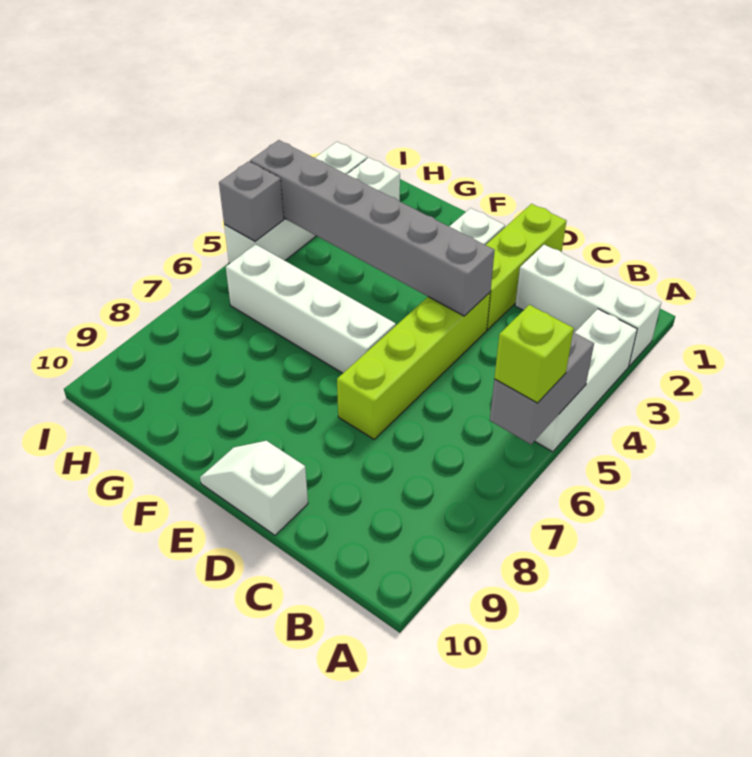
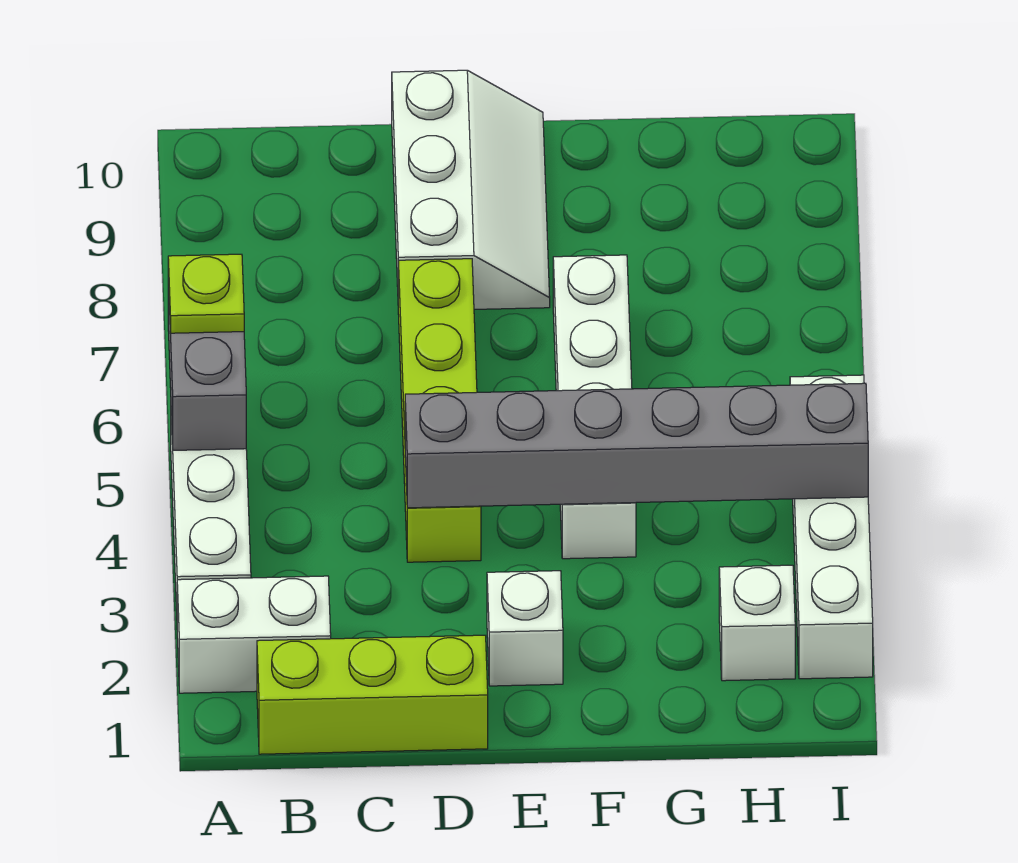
white 1x3 brick [515,245,661,366] -> white 1x2 brick [177,576,331,693]
lime 1x1 brick [494,305,574,403] -> lime 1x1 plate [168,254,244,333]
lime 1x3 brick [486,204,566,330] -> lime 1x3 brick turned to [257,635,488,754]
white 1x2 slope [200,441,308,535] -> white 2x3 slope [392,70,550,309]
white 1x4 brick [226,244,396,373] -> white 1x4 brick turned to [553,255,636,559]
grey 1x1 brick [219,161,284,241] -> none

